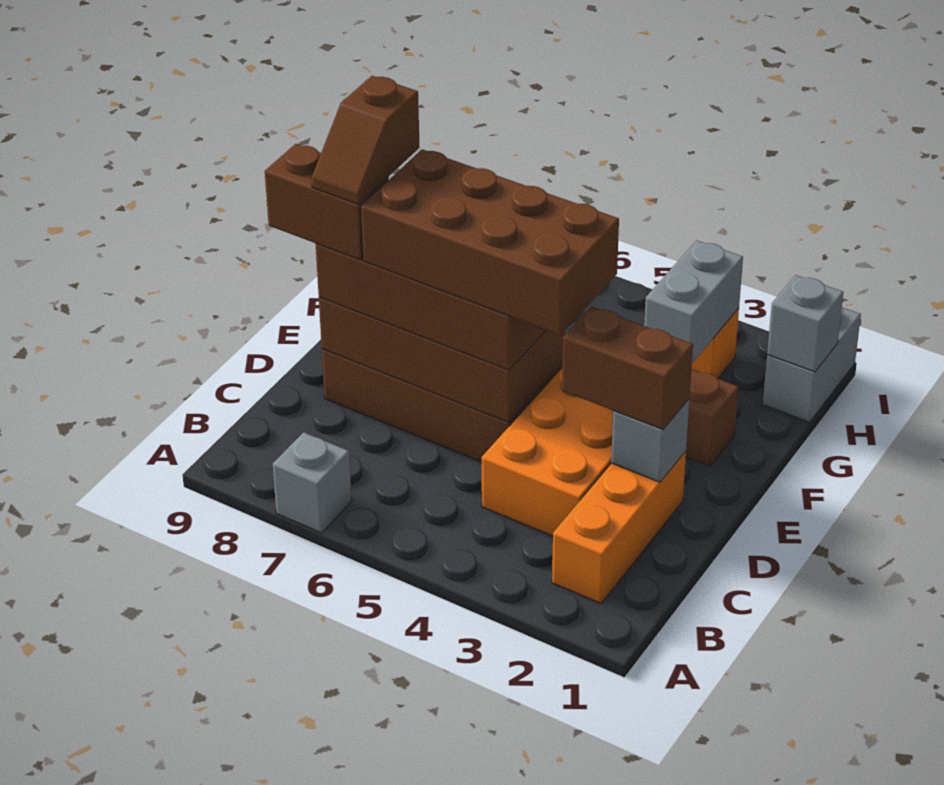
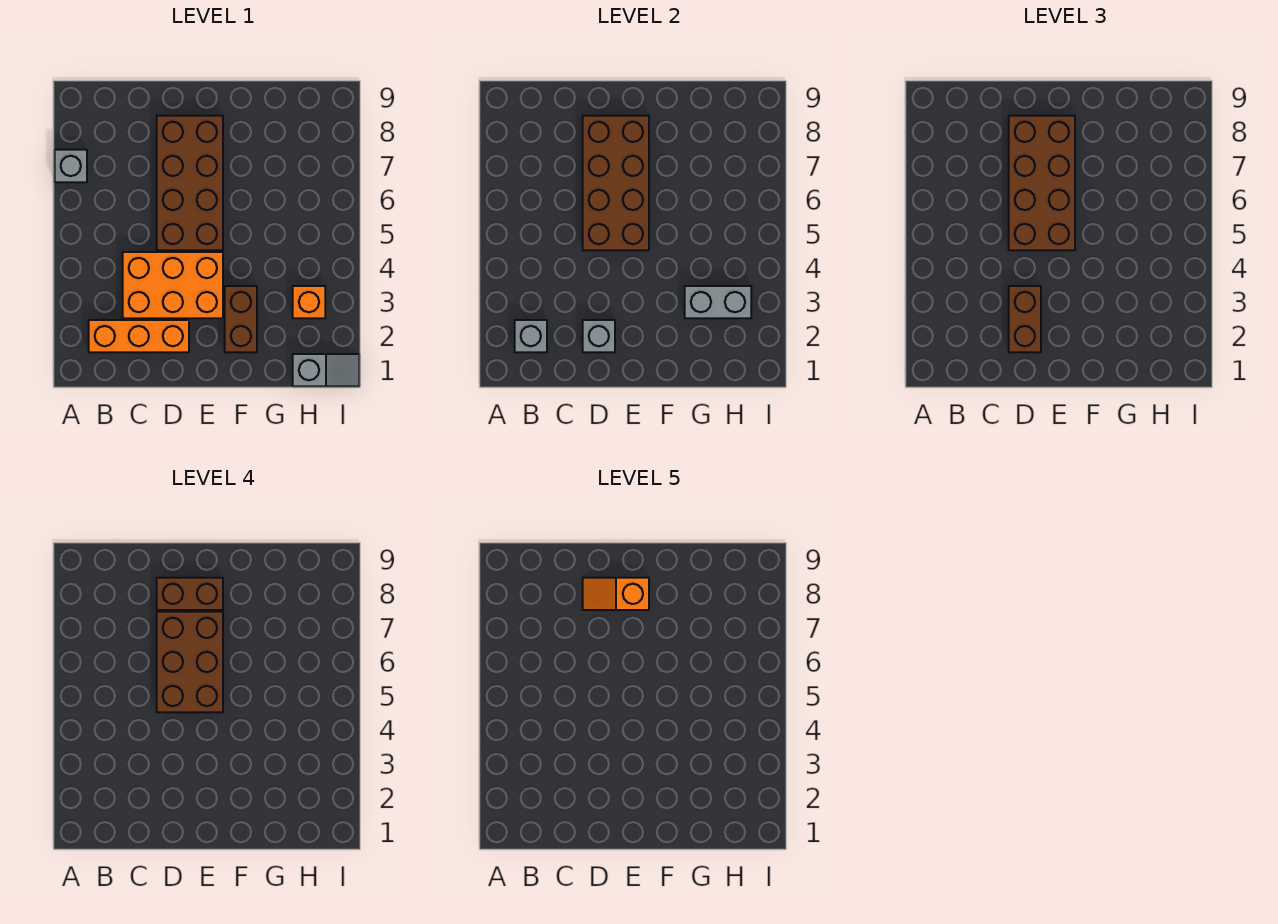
brown 2x4 brick [361,149,619,335] -> brown 2x3 brick [157,612,223,712]
brown 1x2 brick [265,144,389,260] -> brown 1x2 brick turned to [157,578,223,610]
brown 1x2 slope [312,76,420,204] -> orange 1x2 slope [583,578,649,610]
grey 1x2 brick [763,307,861,422] -> grey 1x2 slope [293,354,359,386]
grey 1x1 brick [767,275,843,372] -> grey 1x1 brick moved to [515,320,547,352]

